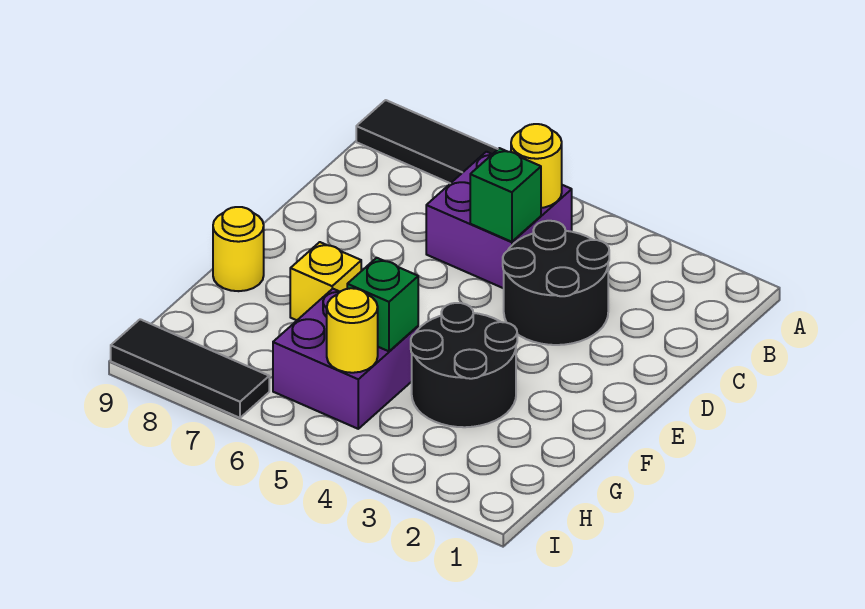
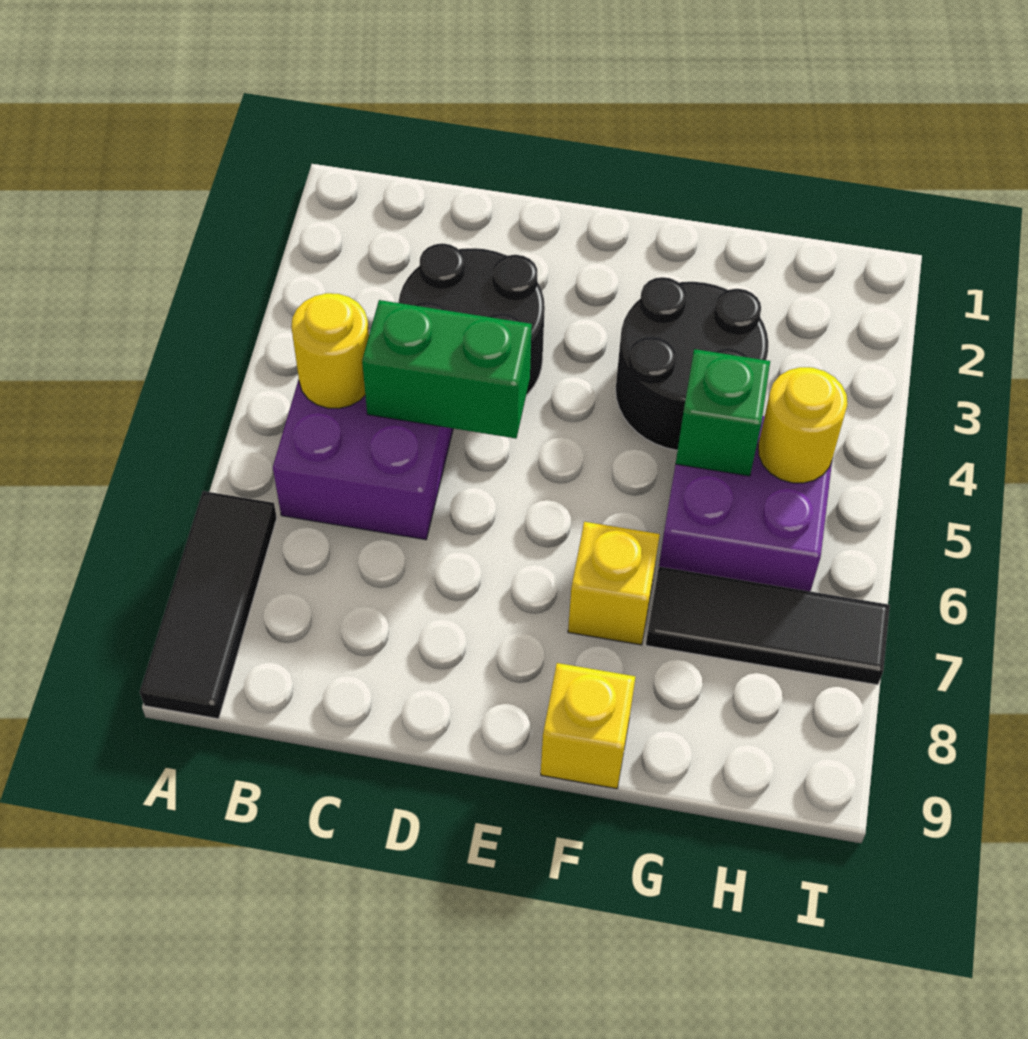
green 1x1 brick [470,148,541,242] -> green 1x2 brick [362,300,532,438]
yellow 1x1 round brick [213,207,264,291] -> yellow 1x1 brick [541,663,635,789]
black 1x3 tile [111,319,269,418] -> black 1x3 tile turned to [646,567,890,685]

